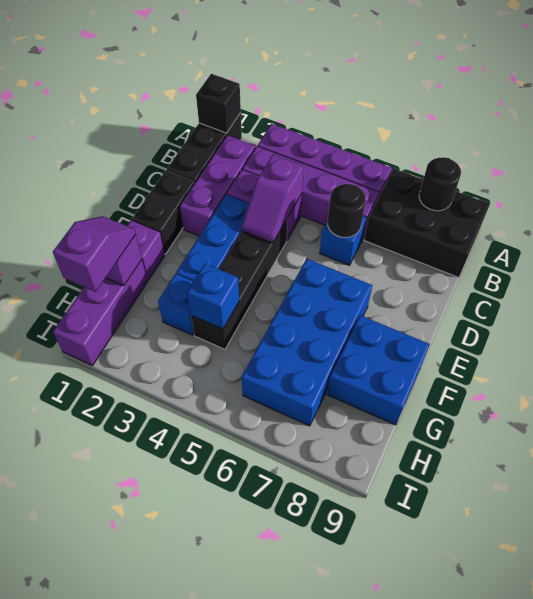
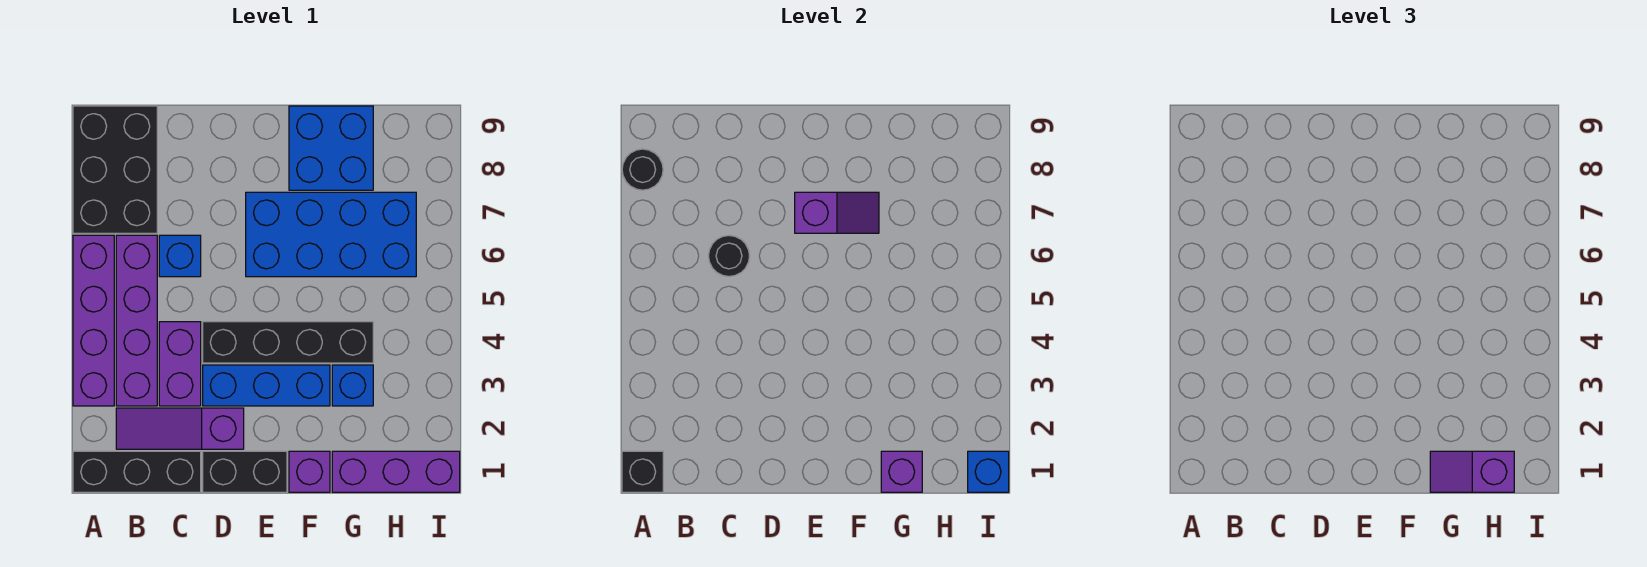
purple 1x3 brick [180,135,256,236] -> purple 1x3 slope [116,408,244,449]
purple 1x2 slope [242,155,304,243] -> purple 1x2 slope moved to [795,192,879,233]
blue 1x1 brick [187,264,239,329] -> blue 1x1 brick moved to [968,451,1009,492]

